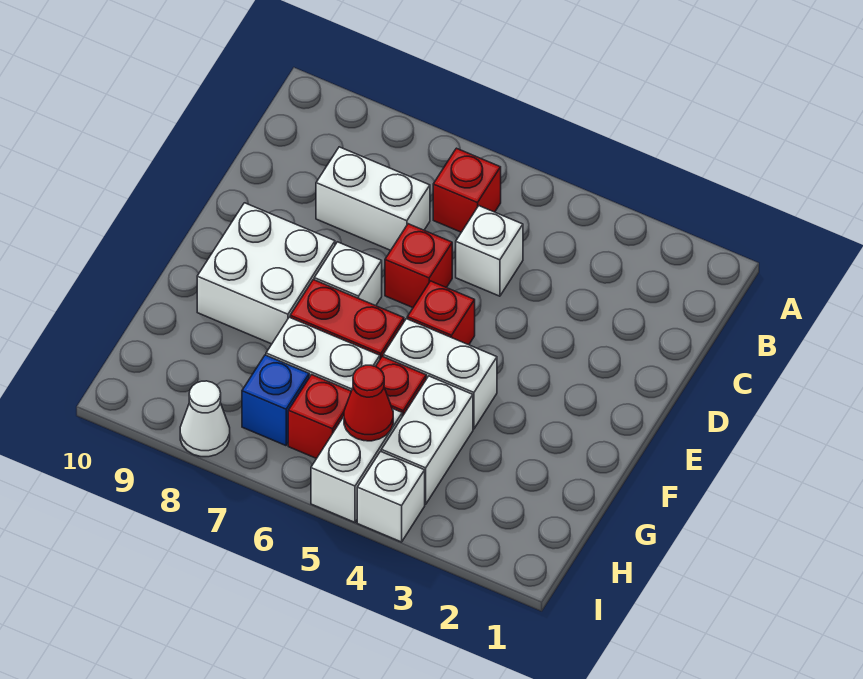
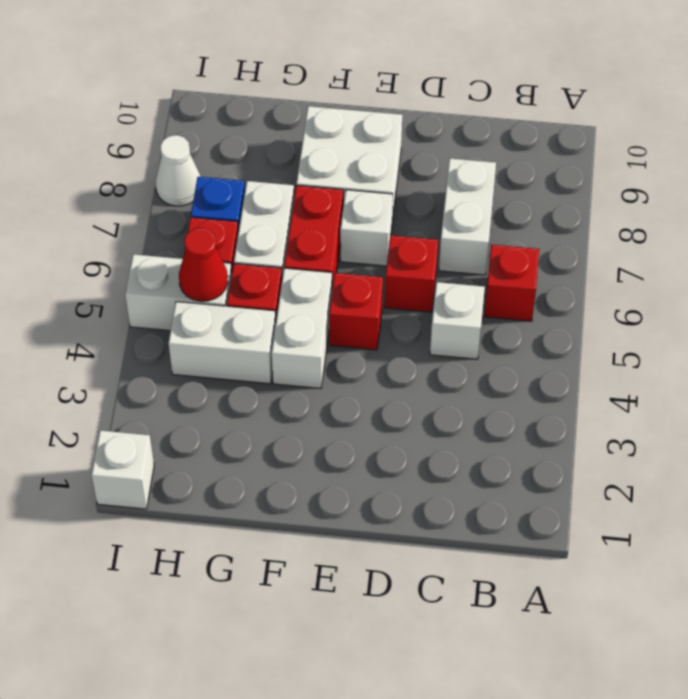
white 1x1 brick [357,451,425,542] -> white 1x1 brick moved to [92,430,154,509]

